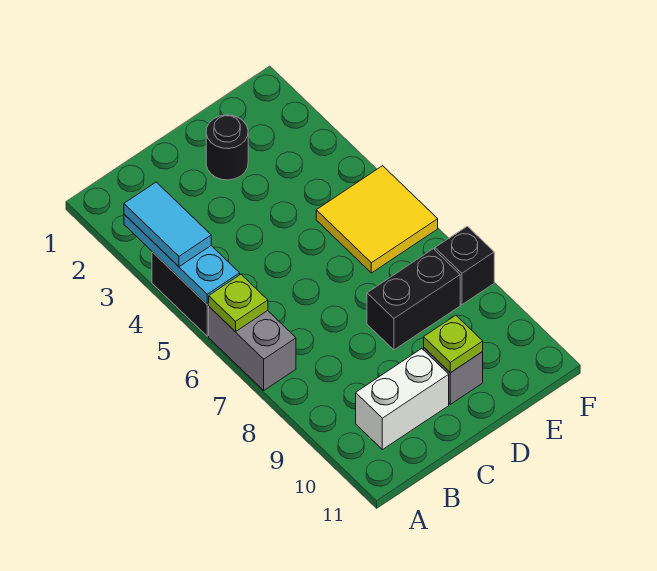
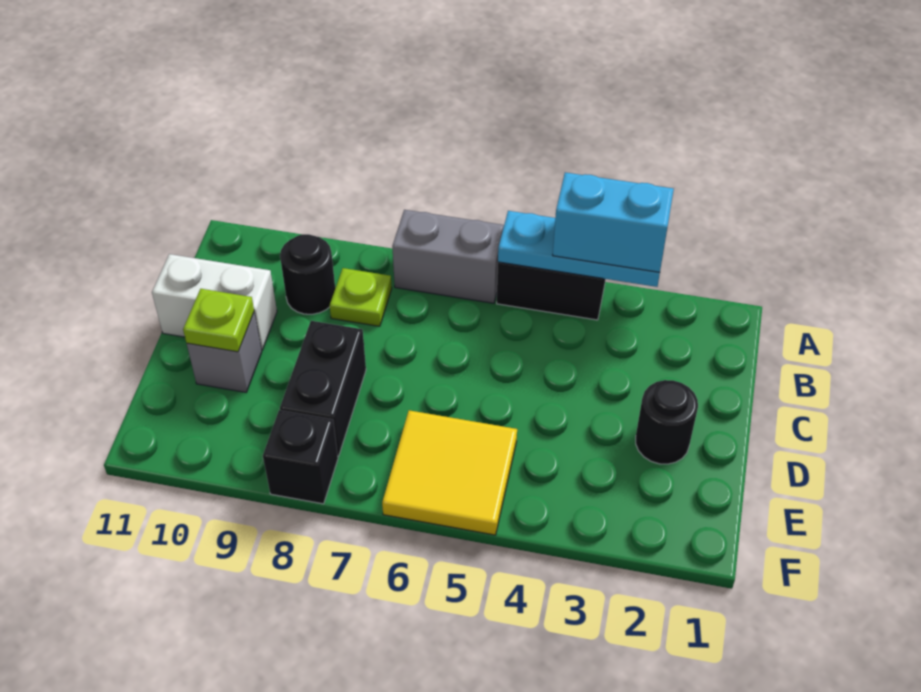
cyan 1x2 tile [124,182,211,267] -> cyan 1x2 brick [553,172,674,272]
lime 1x1 plate [209,274,268,332] -> lime 1x1 plate moved to [330,268,392,326]
none -> black 1x1 round brick [280,234,335,314]
white 1x2 brick [356,349,449,450] -> white 1x2 brick turned to [152,254,277,350]

